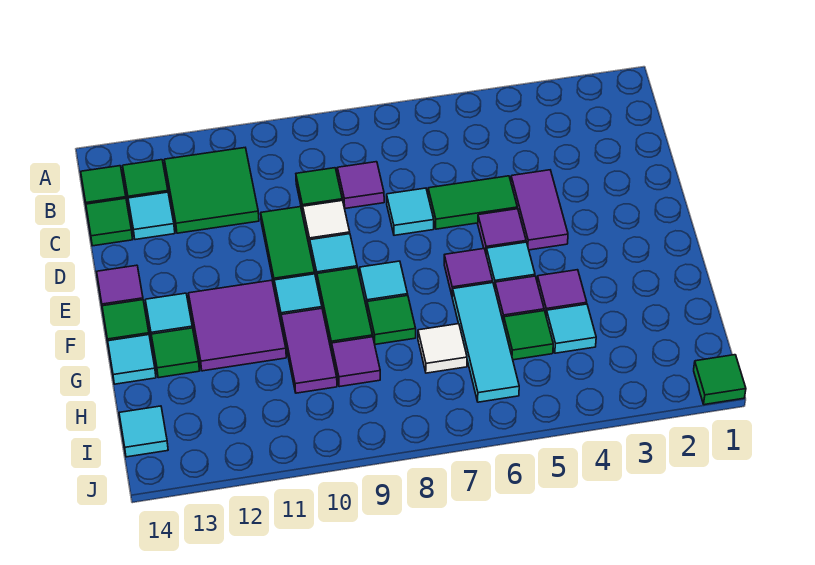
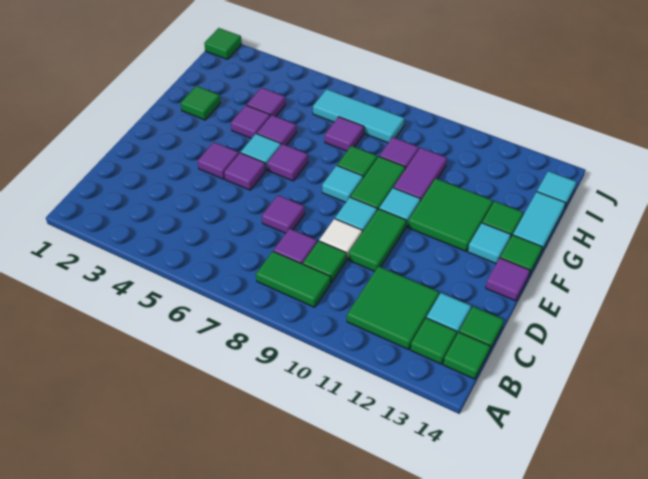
purple 1x2 tile [511,170,568,250] -> purple 1x1 tile [198,142,239,179]
green 1x2 tile [428,176,517,229] -> green 1x2 tile moved to [256,251,331,307]
cyan 1x1 tile [387,188,434,235] -> purple 1x1 tile [262,195,305,233]
purple 2x2 tile [188,280,286,371] -> green 2x2 tile [408,178,493,251]
cyan 1x3 tile [452,283,519,402] -> cyan 1x3 tile turned to [313,89,404,143]
cyan 1x1 tile [108,335,156,384] -> cyan 1x2 tile [513,192,565,252]
cyan 1x1 tile [546,304,596,353] -> purple 1x1 tile [247,87,286,116]
green 1x1 tile [504,311,553,360] -> green 1x1 tile moved to [181,86,220,120]
white 1x1 tile [418,324,467,373] -> purple 1x1 tile [325,117,364,151]

